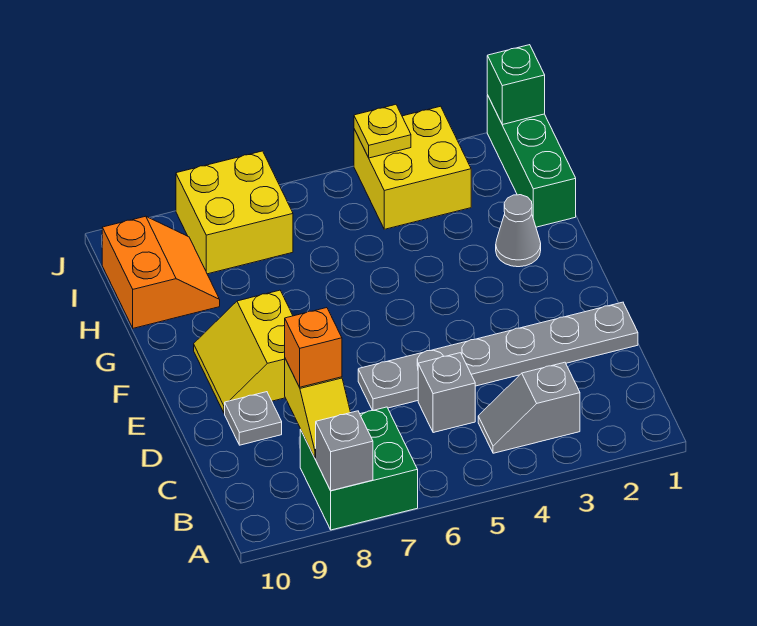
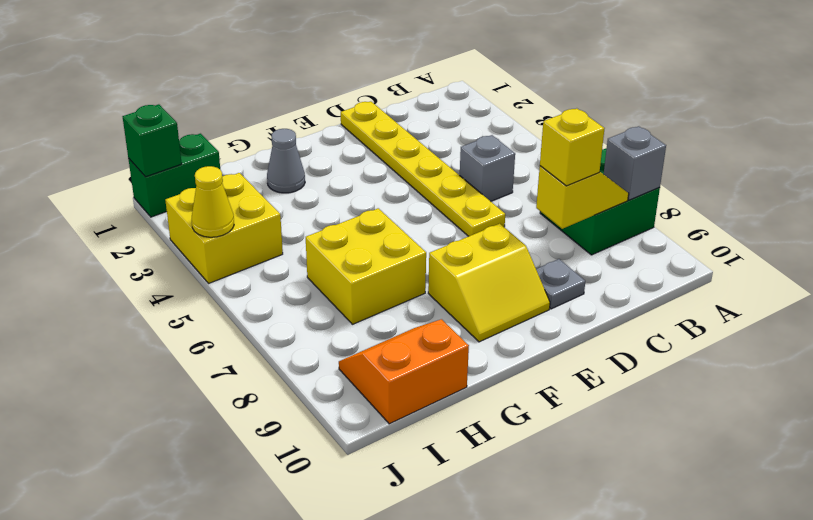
grey 1x2 slope [478,362,580,453] -> none
orange 1x1 brick [285,308,342,387] -> yellow 1x1 brick [540,108,605,186]
grey 1x6 plate [358,302,638,411] -> yellow 1x6 plate [341,101,505,236]
green 1x3 brick [487,95,576,227] -> green 1x2 brick [128,134,220,217]
yellow 2x2 brick [176,151,293,274] -> yellow 2x2 brick moved to [306,208,426,324]
yellow 1x1 plate [354,105,411,158] -> yellow 1x1 cone [192,166,234,237]

